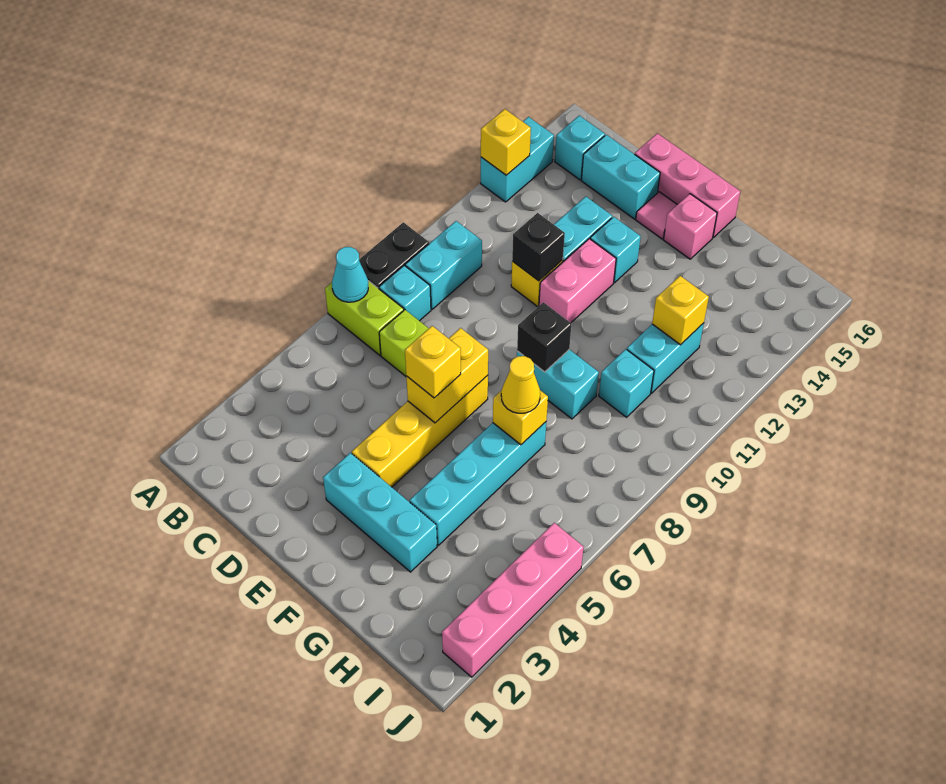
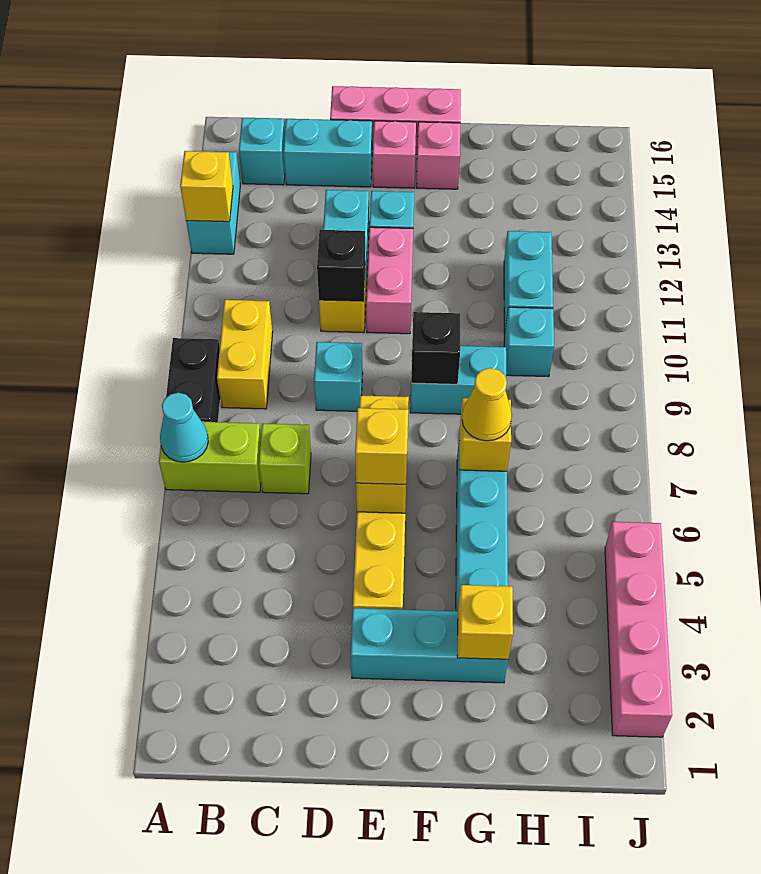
cyan 1x1 brick [379,266,431,321] -> cyan 1x1 brick moved to [314,342,363,411]
cyan 1x2 brick [405,221,482,309] -> yellow 1x2 brick [217,300,273,409]
pink 1x1 tile [636,192,677,239] -> pink 1x1 brick [373,121,416,188]
yellow 1x1 brick [652,276,709,345] -> yellow 1x1 brick moved to [457,585,513,659]

